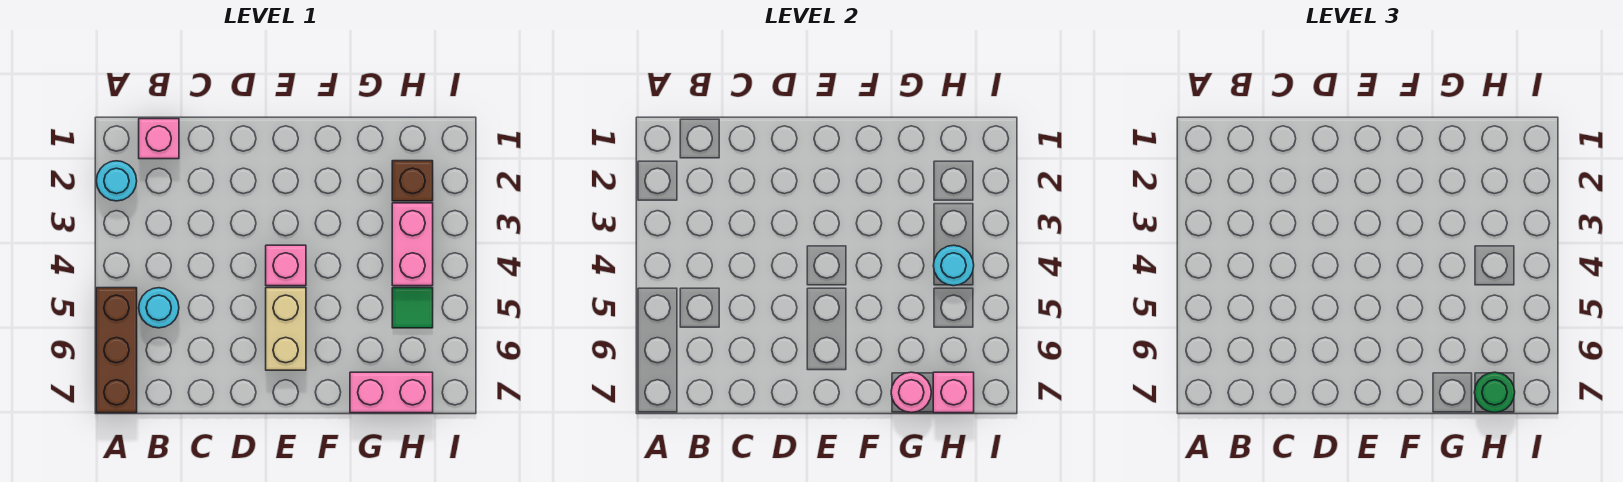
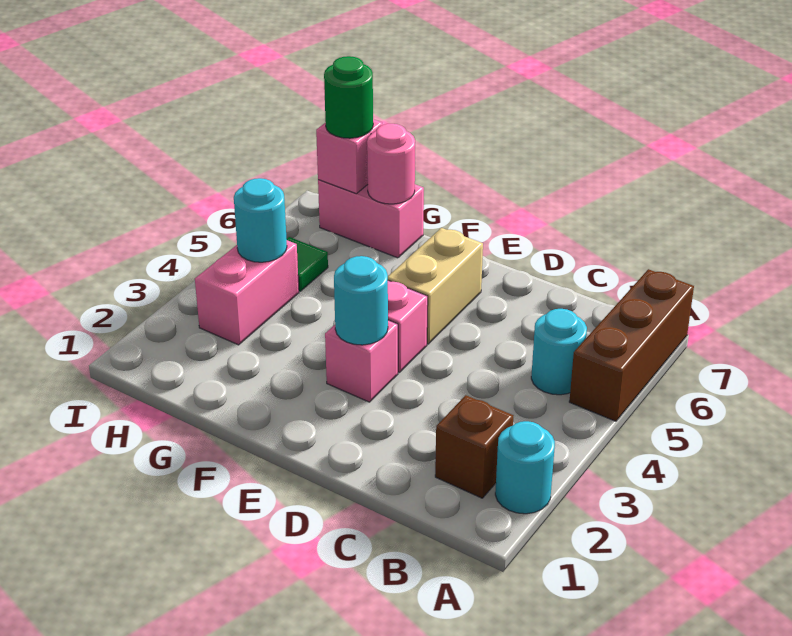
pink 1x1 brick [139,119,179,159] -> pink 1x1 brick moved to [325,320,398,402]
none -> cyan 1x1 round brick [334,256,388,345]
brown 1x1 brick [392,161,433,201] -> brown 1x1 brick moved to [435,395,513,498]

